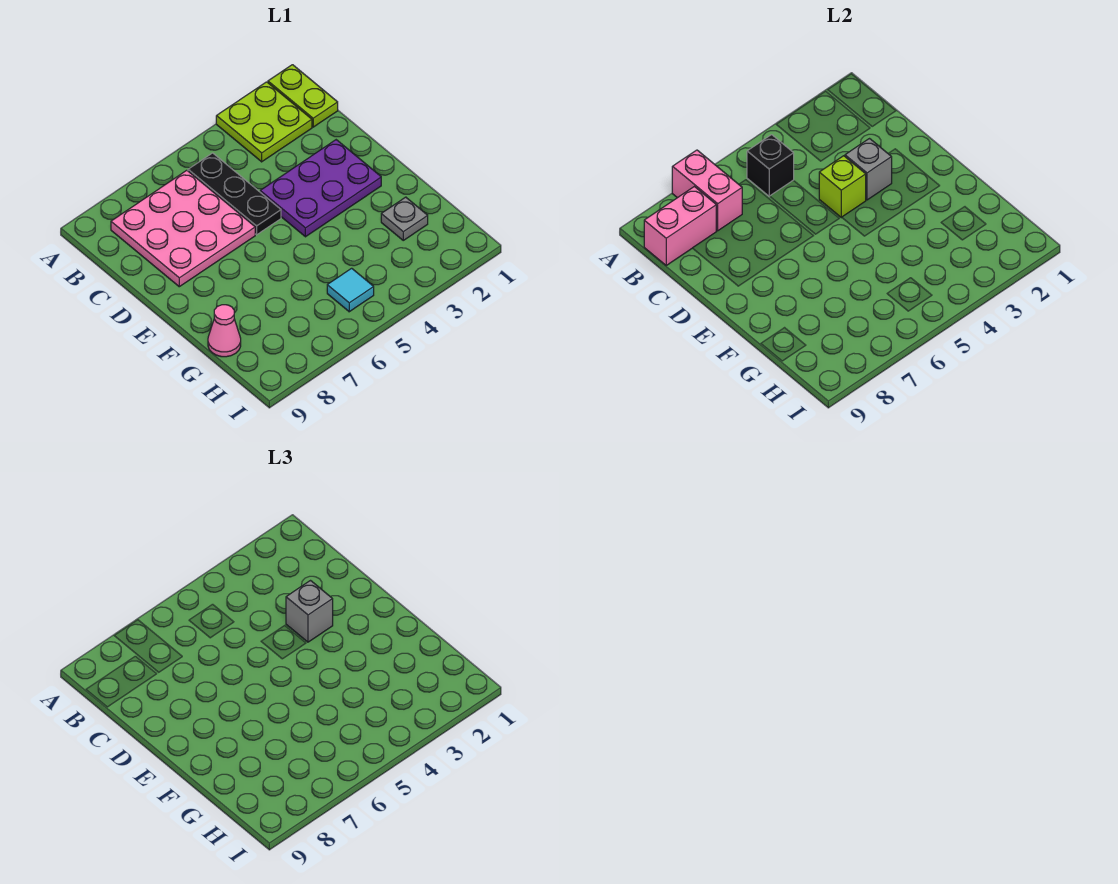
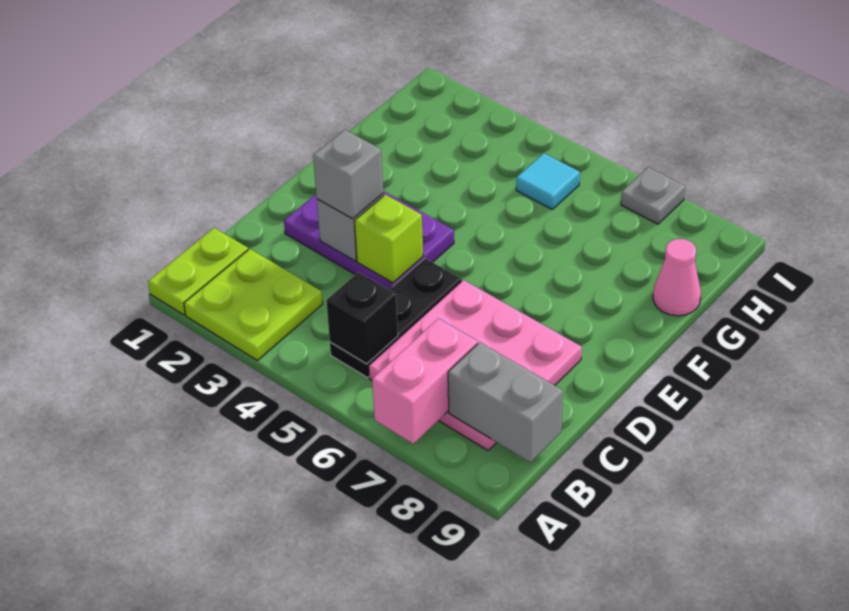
pink 1x2 brick [644,187,716,265] -> grey 1x2 brick [448,342,563,462]
grey 1x1 plate [381,197,428,240] -> grey 1x1 plate moved to [621,167,685,224]

